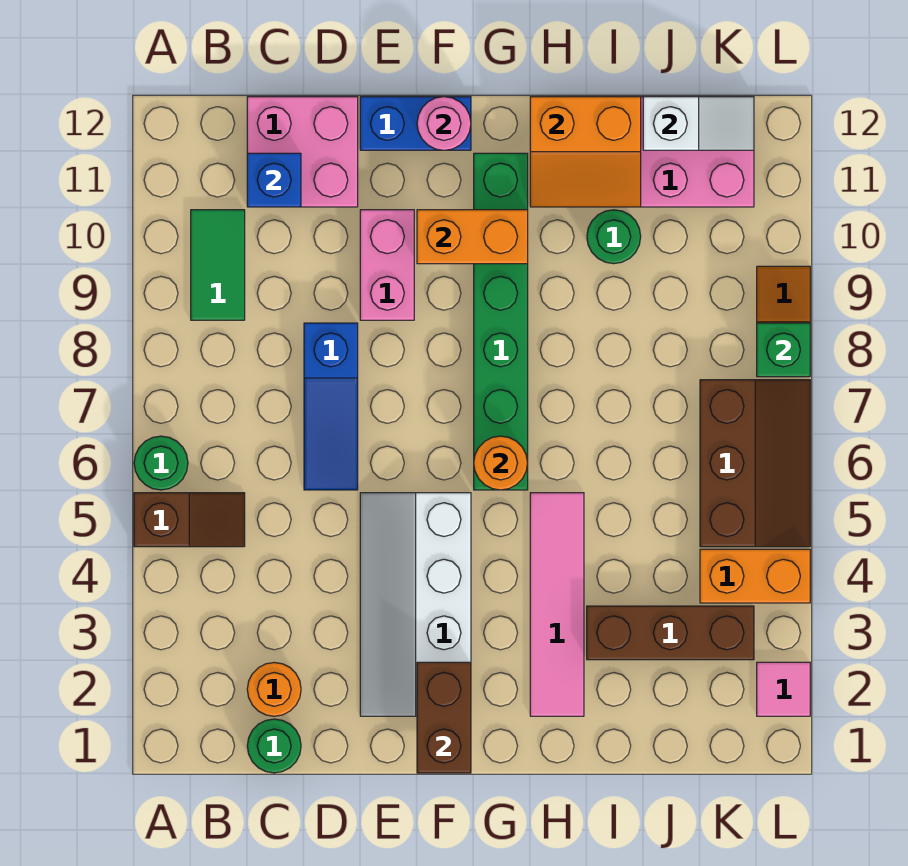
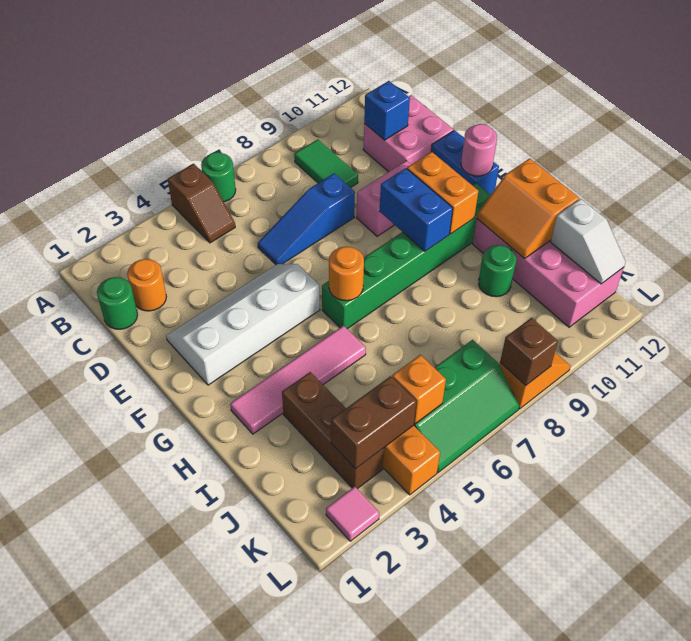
green 1x2 tile [191,210,245,320] -> green 1x2 tile turned to [294,139,358,188]
brown 1x2 brick [417,662,471,773] -> brown 1x2 brick moved to [331,376,416,469]
none -> blue 1x2 brick [380,168,453,251]
brown 2x3 slope [700,380,810,547] -> green 2x3 slope [414,340,519,473]
none -> orange 1x1 brick [392,355,446,424]
green 1x1 brick [757,323,810,377] -> brown 1x1 brick [500,318,558,386]

